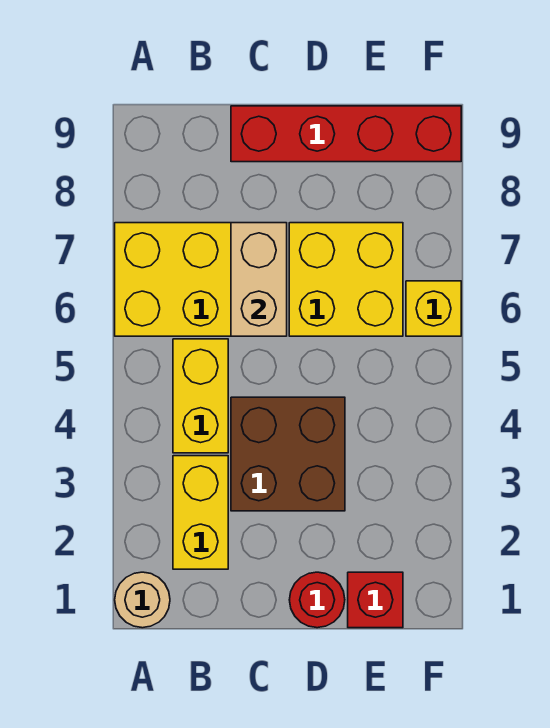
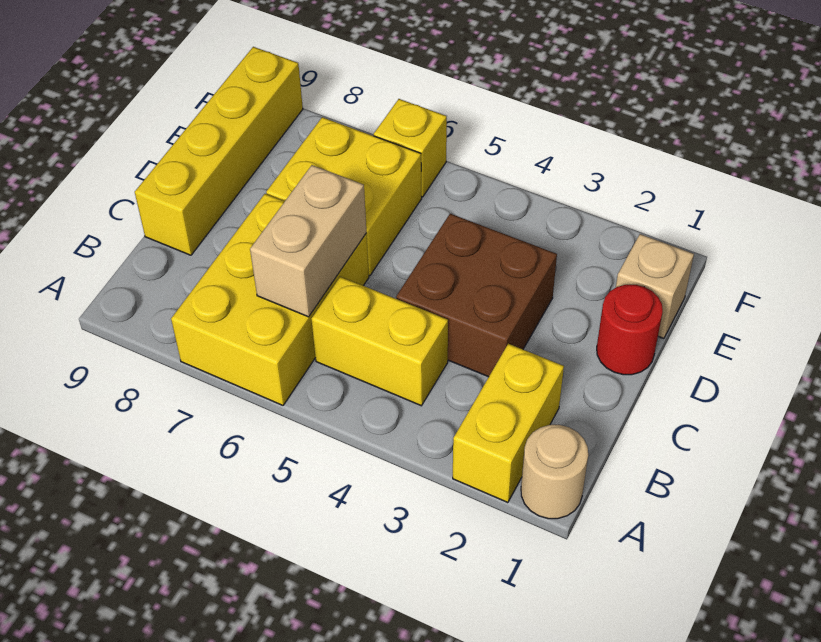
yellow 1x2 brick [173,456,228,569] -> yellow 1x2 brick turned to [453,344,564,503]
tan 1x2 brick [231,223,287,336] -> tan 1x2 brick turned to [250,165,366,317]
red 1x4 brick [231,106,461,162] -> yellow 1x4 brick [135,47,303,255]
red 1x1 brick [348,572,403,628] -> tan 1x1 brick [616,234,694,339]

